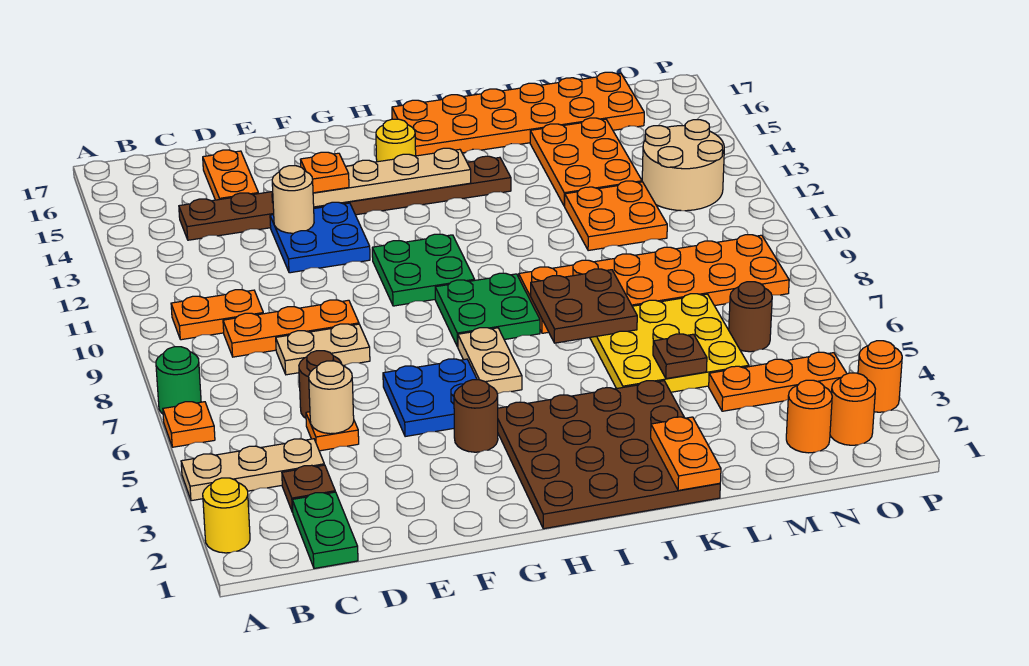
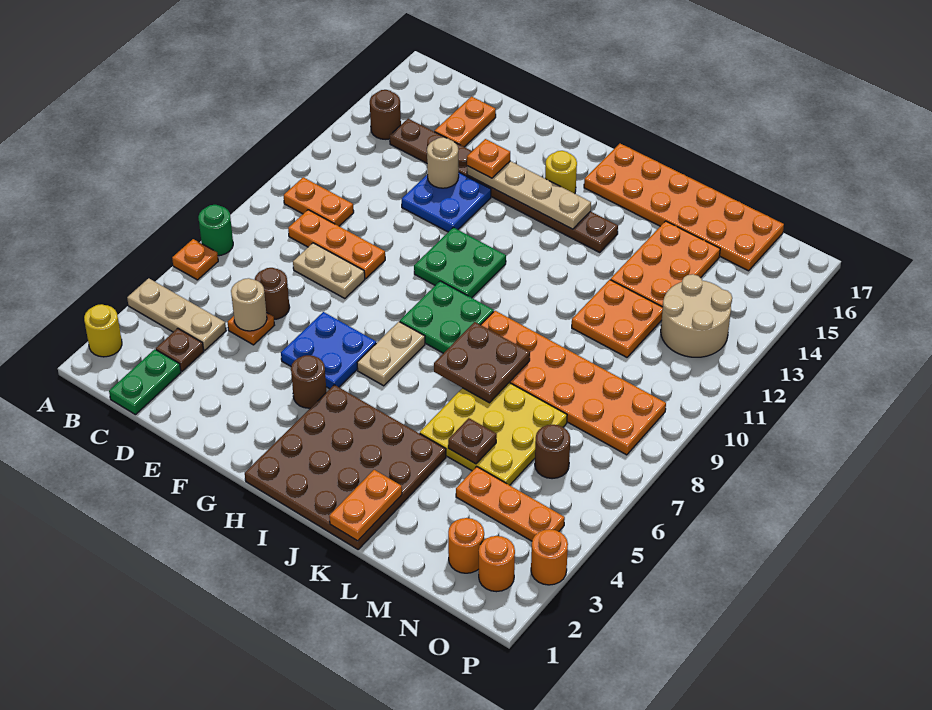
none -> brown 1x1 round brick [370,90,401,139]

